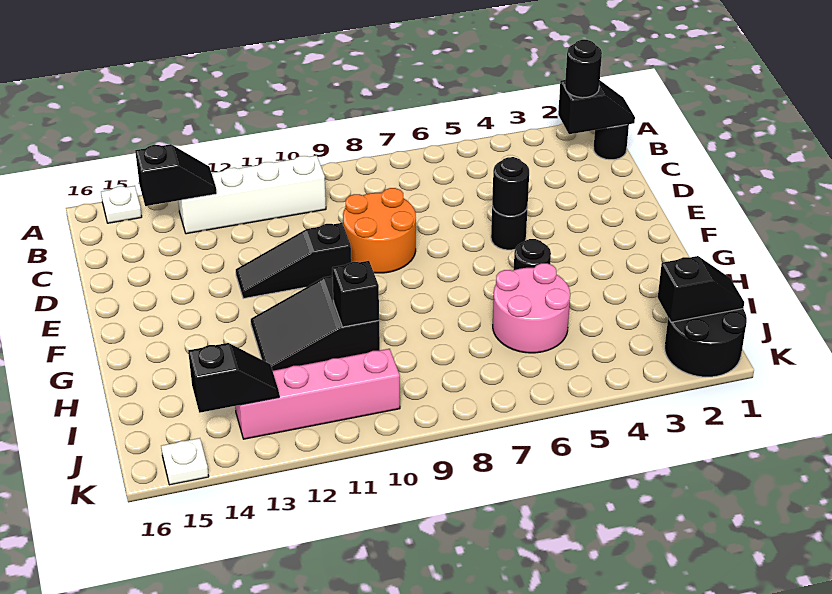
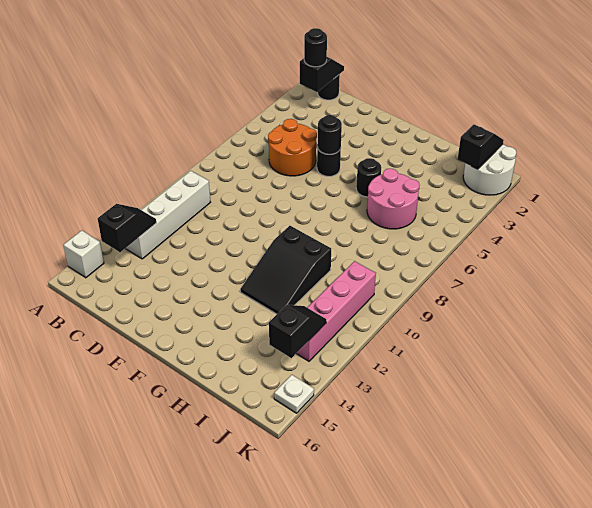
white 1x1 plate [101,186,142,223] -> white 1x1 brick [63,231,104,278]
orange 2x2 round brick [343,188,416,273] -> orange 2x2 round brick moved to [268,119,317,176]
black 1x3 slope [236,223,351,299] -> none
black 1x1 brick [332,261,379,327] -> none
black 2x2 round brick [665,309,747,377] -> white 2x2 round brick [463,144,516,195]

